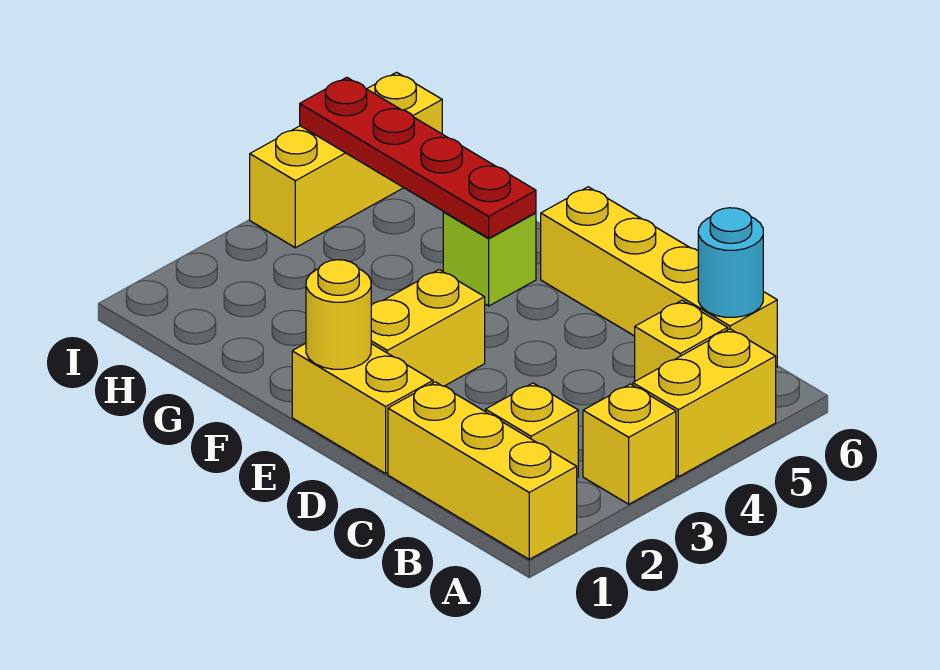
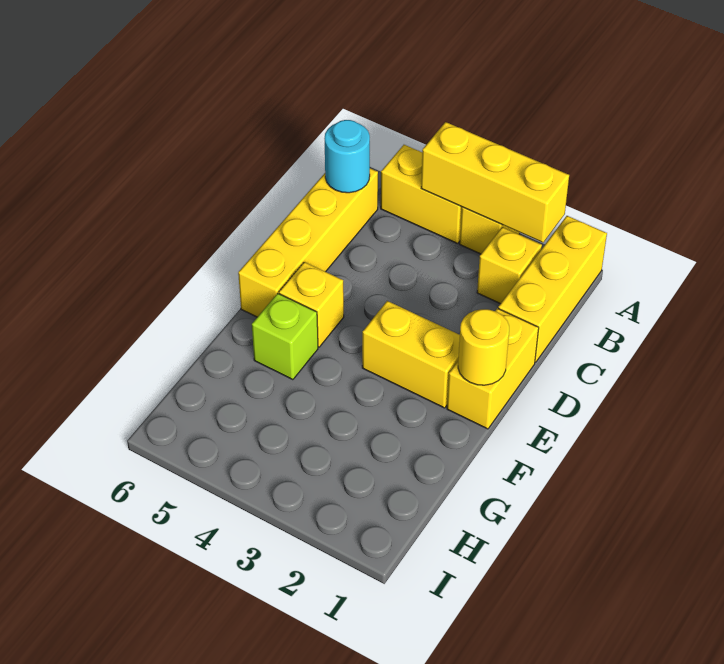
yellow 1x1 brick [635,300,728,381] -> yellow 1x1 brick moved to [279,262,344,347]
red 1x4 plate [300,77,536,238] -> none
yellow 1x3 brick [250,72,442,248] -> yellow 1x3 brick moved to [421,122,569,242]

